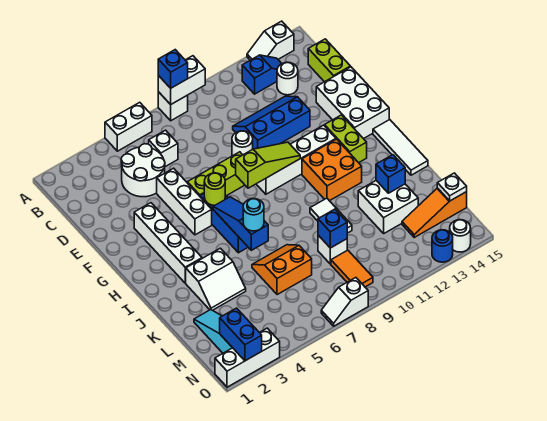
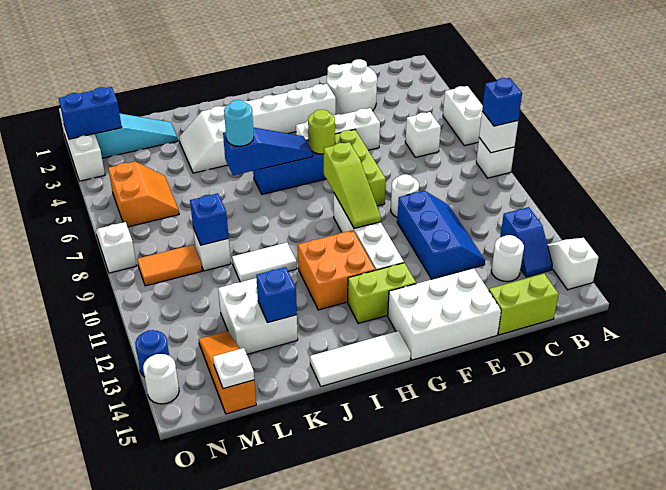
white 1x2 brick [158,56,205,105] -> white 1x1 brick [479,111,518,153]
white 2x2 round brick [121,144,165,197] -> white 2x2 round brick moved to [327,59,377,115]
orange 2x2 slope [252,245,312,295] -> orange 2x2 slope moved to [108,162,179,227]

